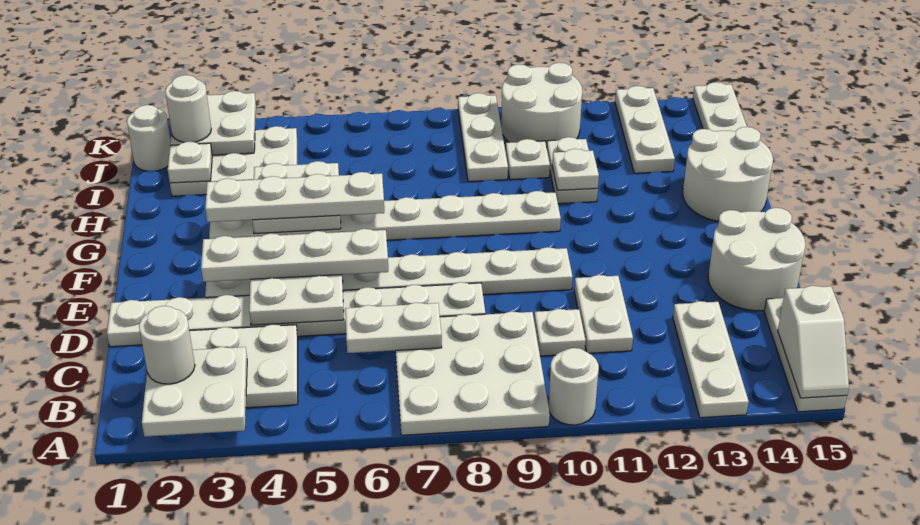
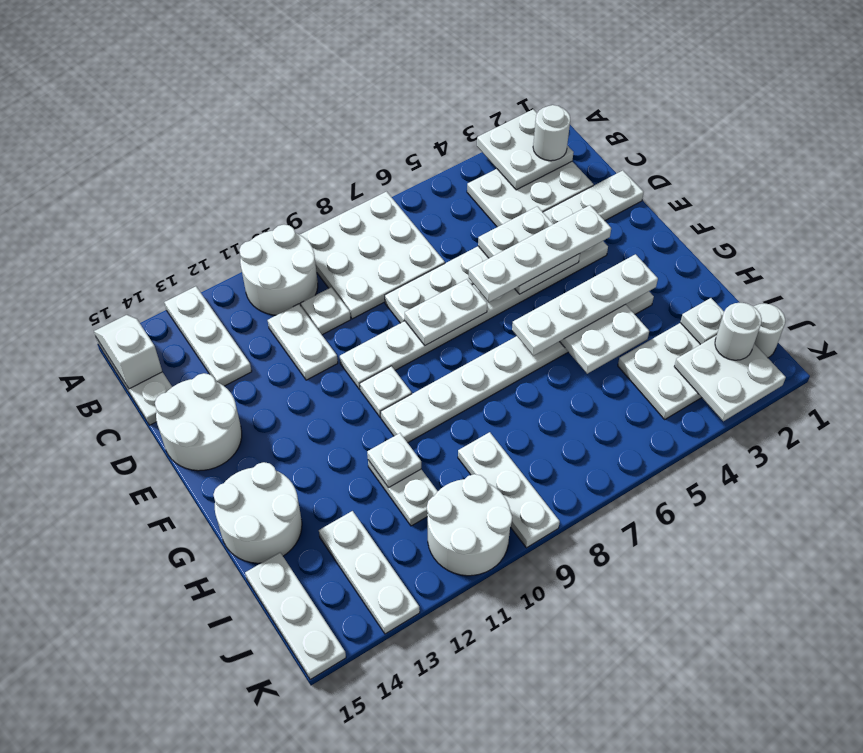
white 1x1 round brick [549,348,599,425] -> white 2x2 round brick [239,225,318,315]
white 1x2 plate [345,303,442,353] -> white 1x2 plate moved to [405,279,487,345]
white 1x1 plate [506,139,550,180] -> white 1x1 plate moved to [360,366,412,418]

